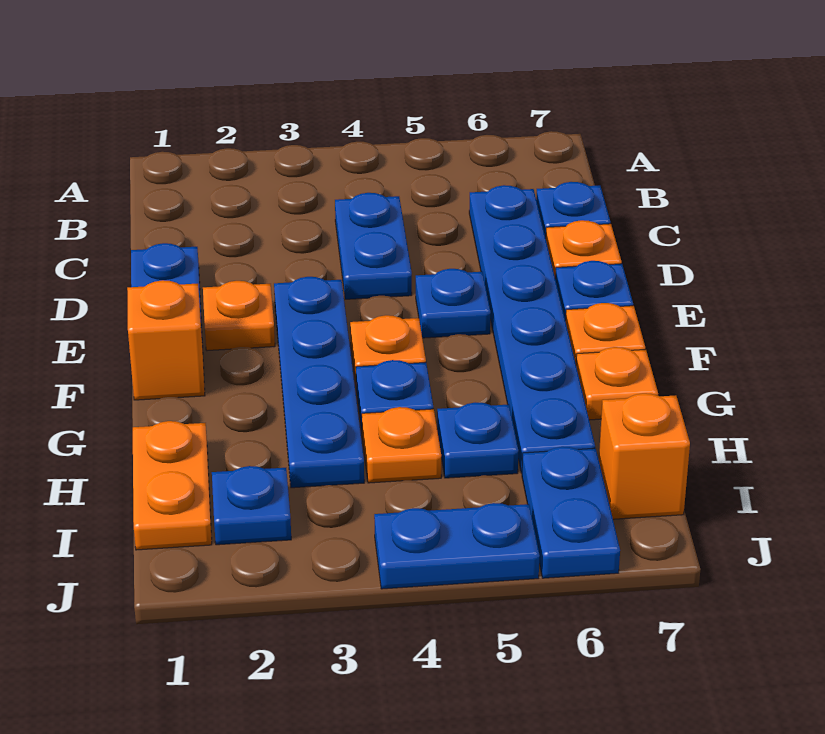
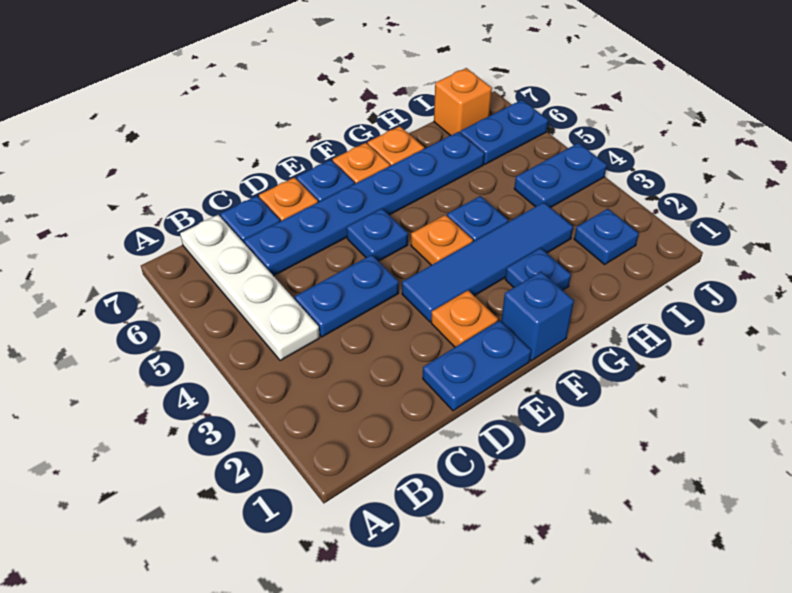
none -> white 1x4 plate [180,215,320,361]
blue 1x4 plate [274,277,364,488] -> blue 1x4 tile [402,202,573,322]
orange 1x1 brick [127,280,205,400] -> blue 1x1 brick [501,272,574,361]
orange 1x2 plate [133,421,212,550] -> none
orange 1x1 plate [362,407,441,483] -> none
blue 1x1 plate [437,402,518,478] -> blue 1x1 plate moved to [505,248,571,290]
blue 1x2 plate [374,503,540,589] -> blue 1x2 plate turned to [514,143,607,208]

